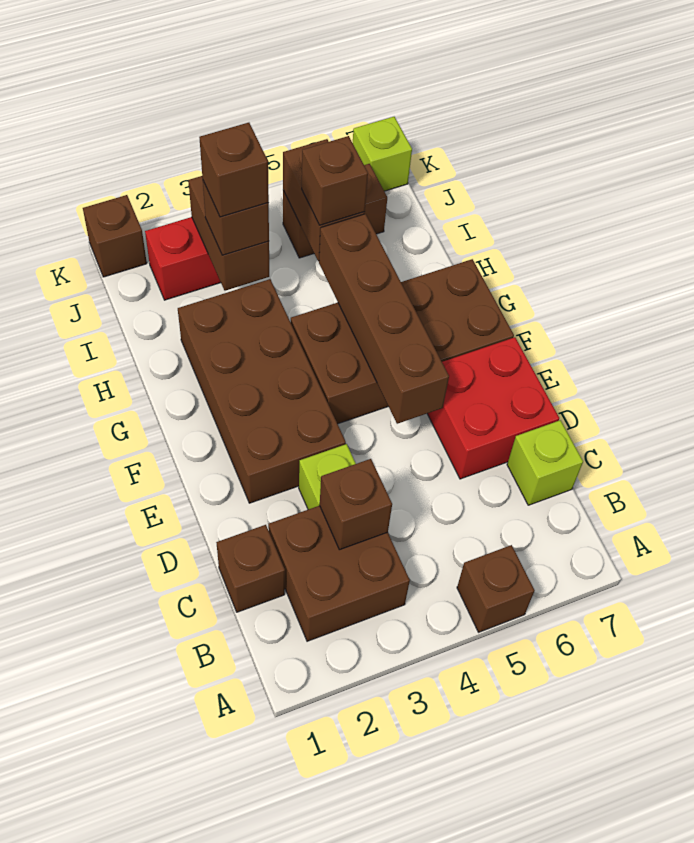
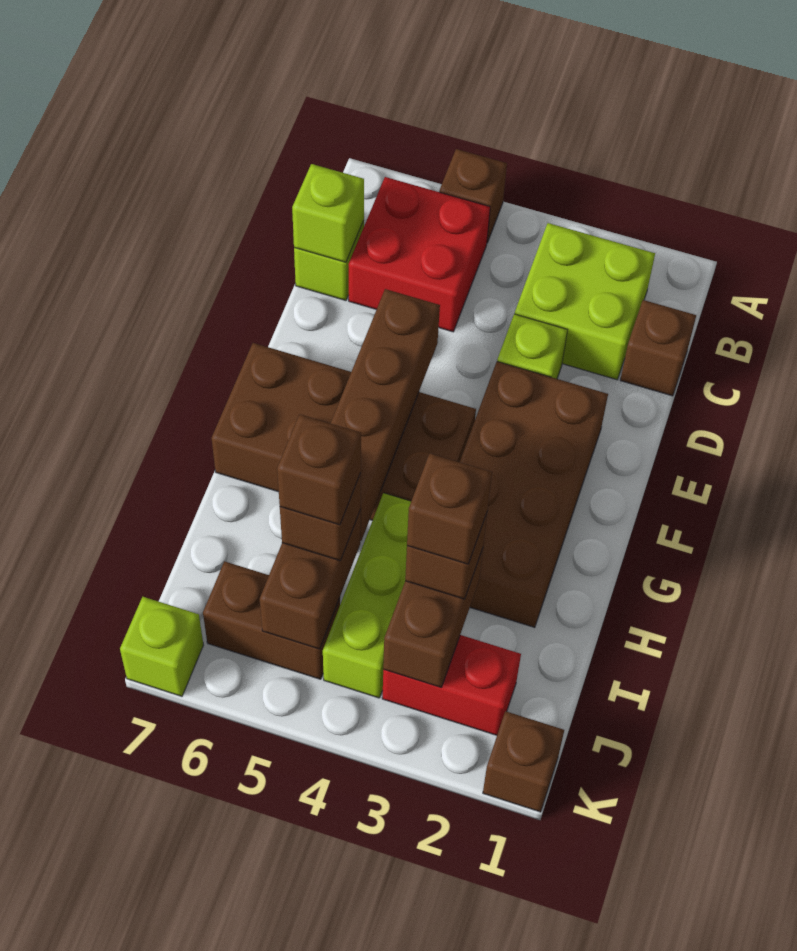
brown 2x2 brick [268,506,410,641] -> lime 2x2 brick [515,223,655,380]
brown 1x1 brick [320,459,392,550] -> brown 1x1 brick moved to [277,414,361,525]
none -> lime 1x1 brick [292,164,364,262]
red 2x2 brick [427,337,559,479] -> red 2x2 brick moved to [349,177,490,332]
none -> lime 1x3 brick [323,493,411,698]

